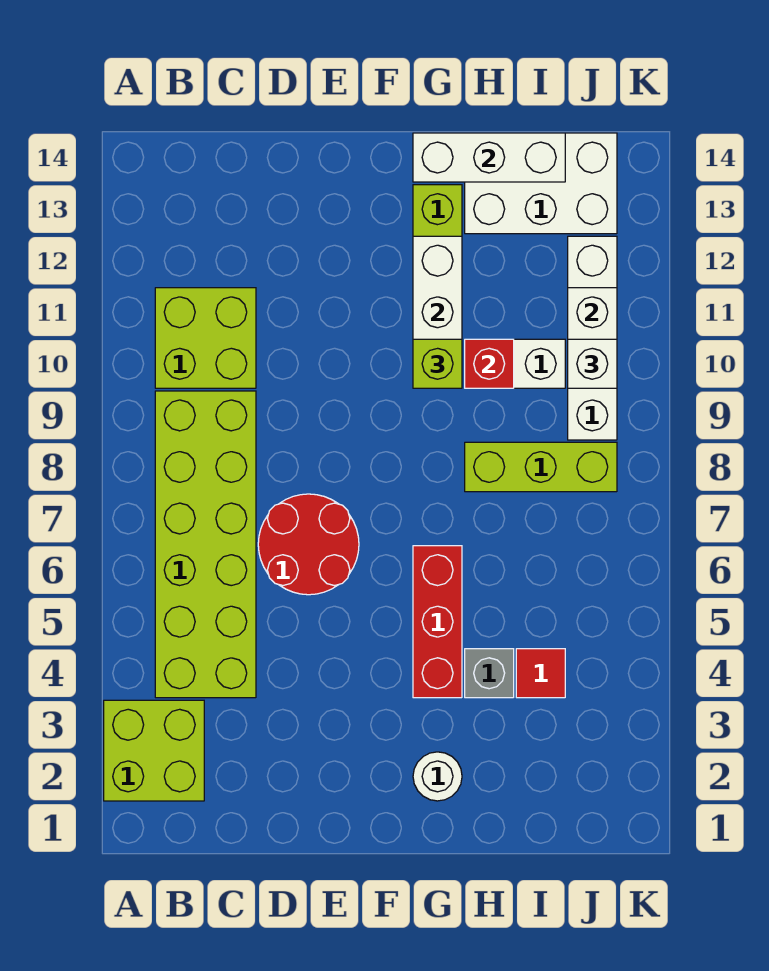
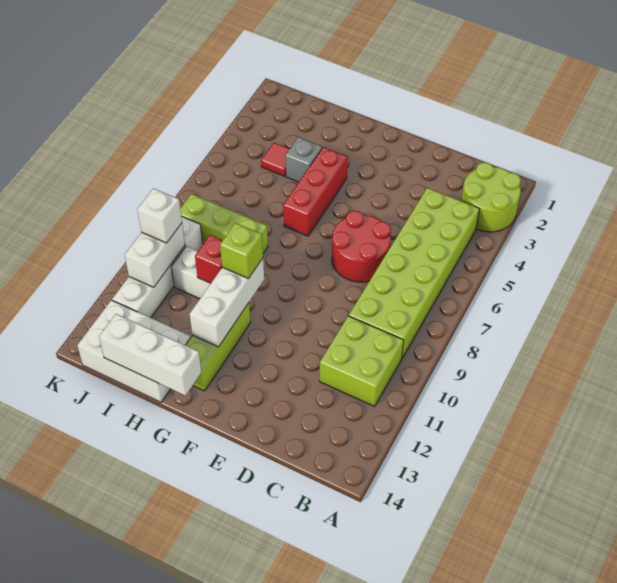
lime 2x2 brick [104,700,204,801] -> lime 2x2 round brick [461,162,521,232]
white 1x1 round brick [413,752,462,801] -> none

